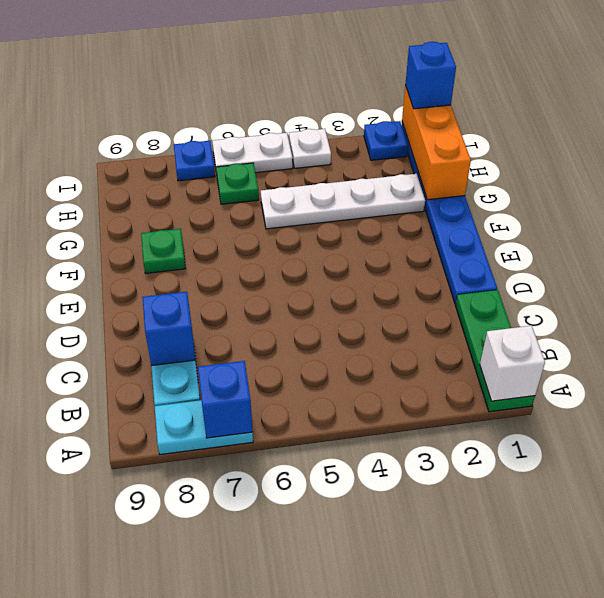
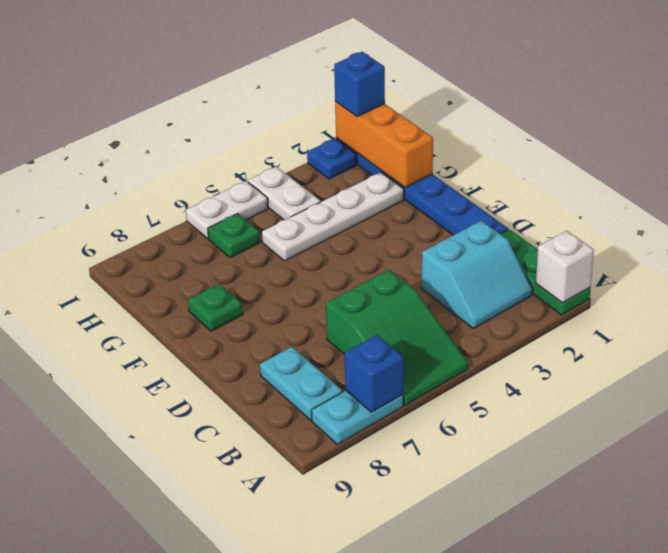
none -> green 2x3 slope [326,270,468,405]
none -> cyan 2x2 slope [422,221,533,328]
blue 1x1 brick [143,292,195,366] -> none
white 1x1 plate [289,129,331,168] -> white 1x2 plate [248,167,321,220]
blue 1x1 plate [174,141,215,181] -> none

